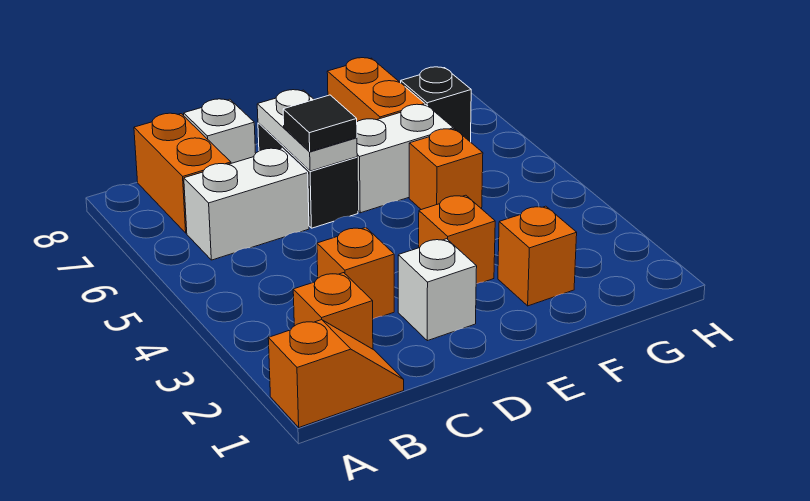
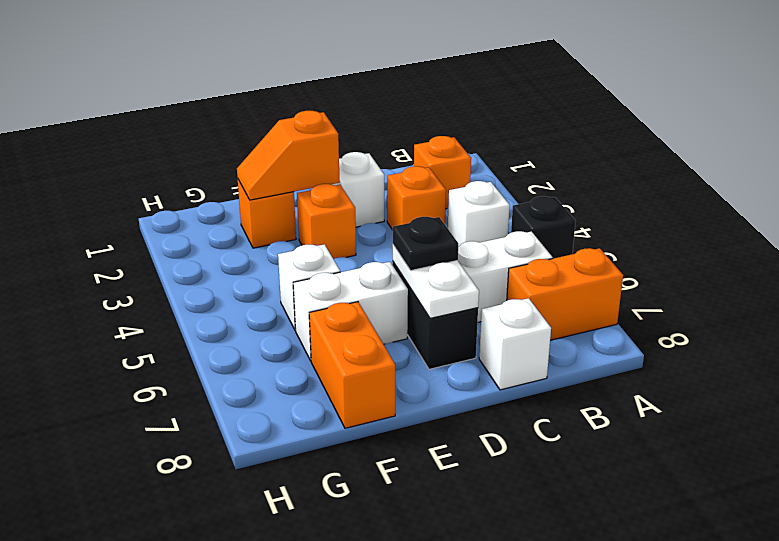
orange 1x2 slope [268,320,404,427] -> orange 1x2 slope moved to [237,111,340,200]
none -> white 1x1 brick [448,181,510,247]
orange 1x2 brick [134,113,231,233] -> orange 1x2 brick turned to [507,248,623,340]
black 1x1 tile [283,95,357,152] -> black 1x1 plate [393,217,458,271]
orange 1x1 brick [409,129,483,210] -> white 1x1 brick [278,244,340,330]
black 1x1 brick [401,67,471,142] -> black 1x1 brick moved to [511,196,576,259]

